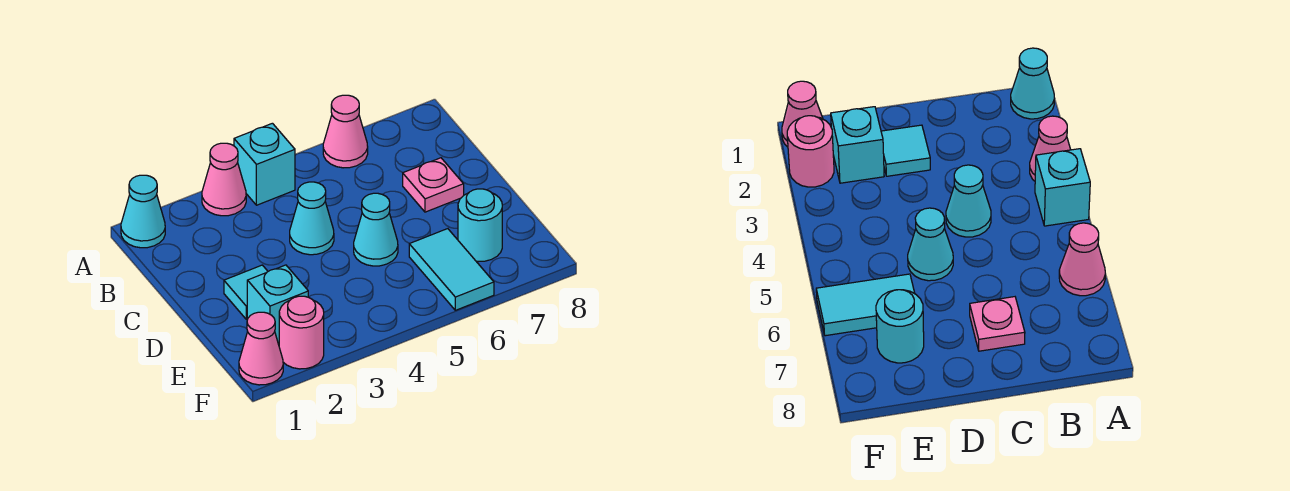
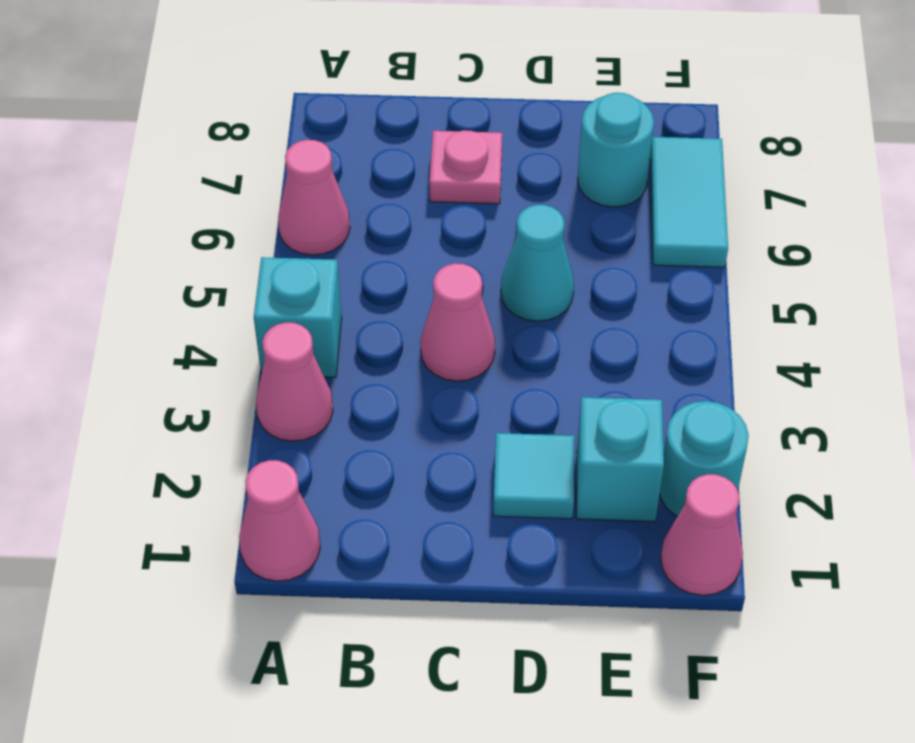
cyan 1x1 cone [121,175,165,248] -> pink 1x1 cone [239,460,320,581]
cyan 1x1 cone [290,182,334,255] -> pink 1x1 cone [420,263,495,381]
cyan 1x2 tile [409,229,494,310] -> cyan 1x2 tile turned to [650,137,728,267]
pink 1x1 round brick [279,296,324,369] -> cyan 1x1 round brick [660,401,749,516]

